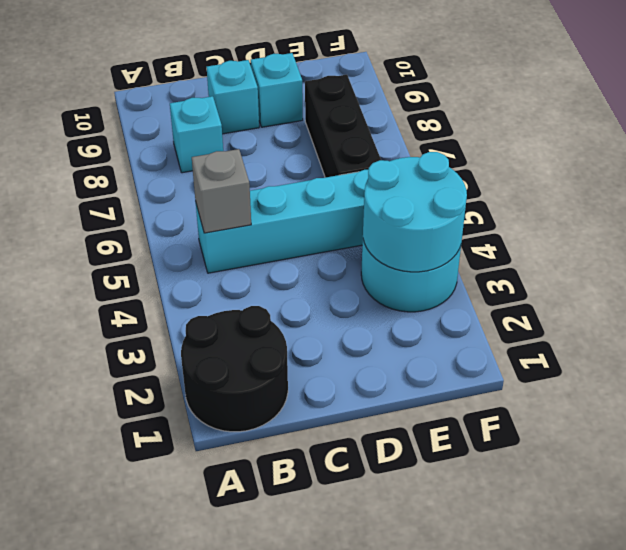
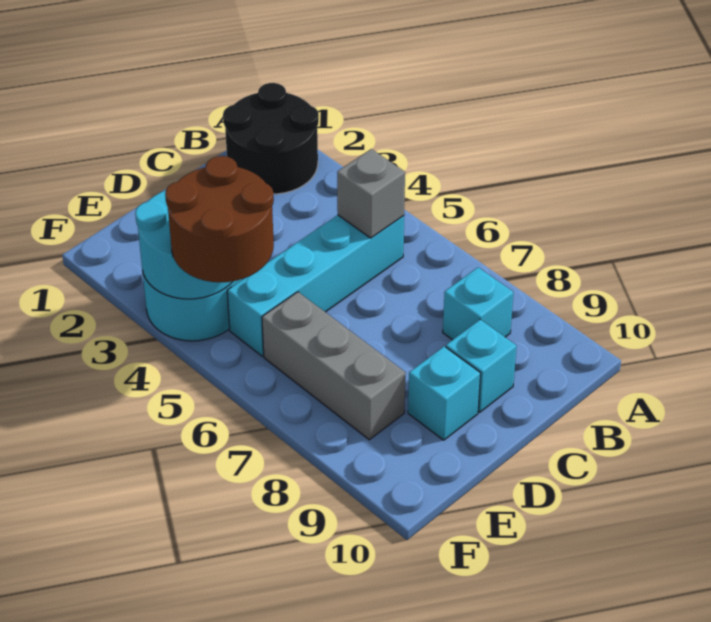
none -> brown 2x2 round brick [165,156,274,282]
black 1x3 brick [305,75,381,178] -> grey 1x3 brick [262,292,405,440]

